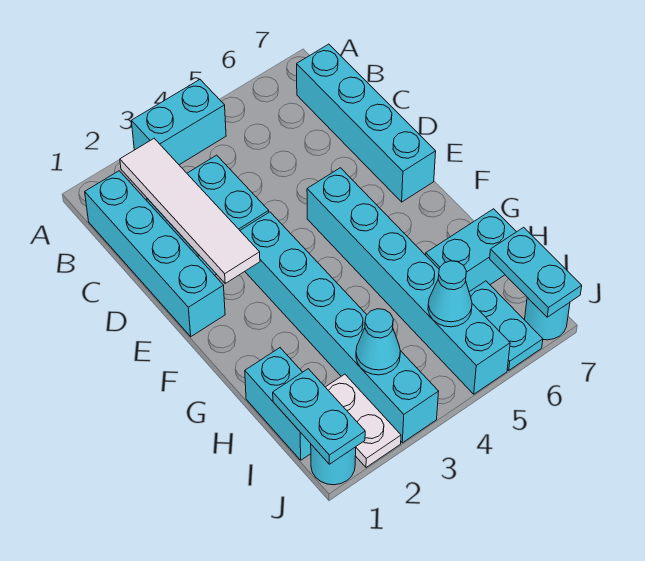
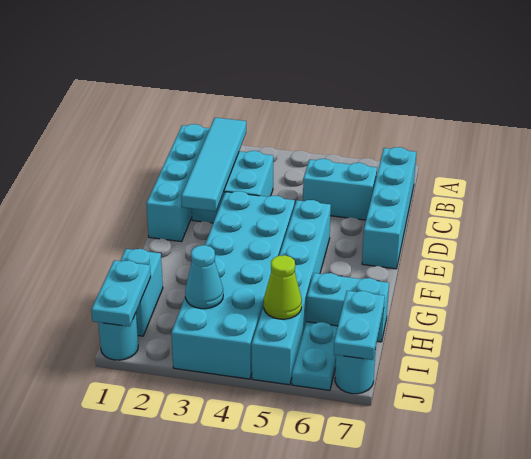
cyan 1x2 brick [132,80,226,165] -> cyan 1x2 brick moved to [303,159,377,220]
white 1x4 tile [120,139,260,283] -> cyan 1x4 tile [181,118,246,211]
cyan 1x6 brick [240,212,439,443] -> cyan 2x6 brick [171,191,295,379]
white 1x2 plate [326,374,401,467] -> none
cyan 1x1 cone [428,261,472,327] -> lime 1x1 cone [264,255,302,319]

